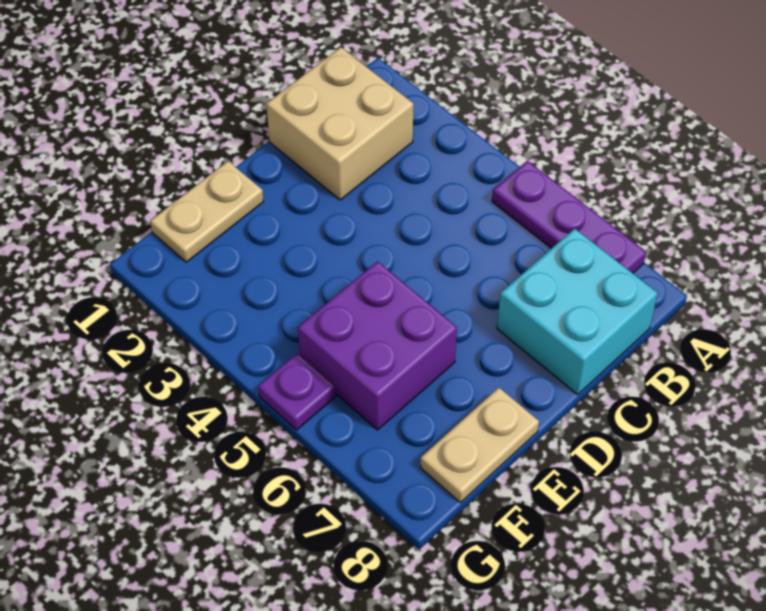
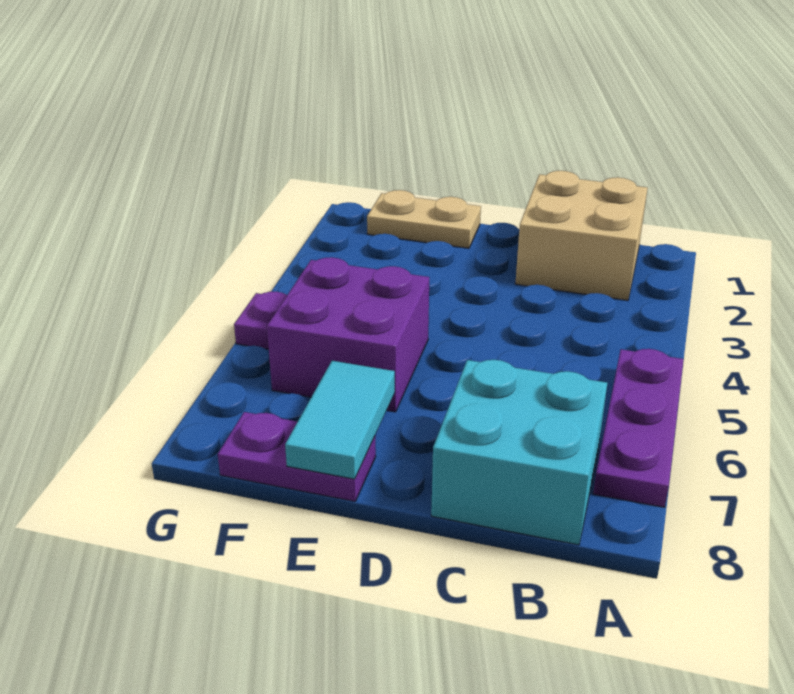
none -> cyan 1x2 tile [285,361,395,479]
tan 1x2 plate [420,388,539,502] -> purple 1x2 plate [218,412,376,501]

